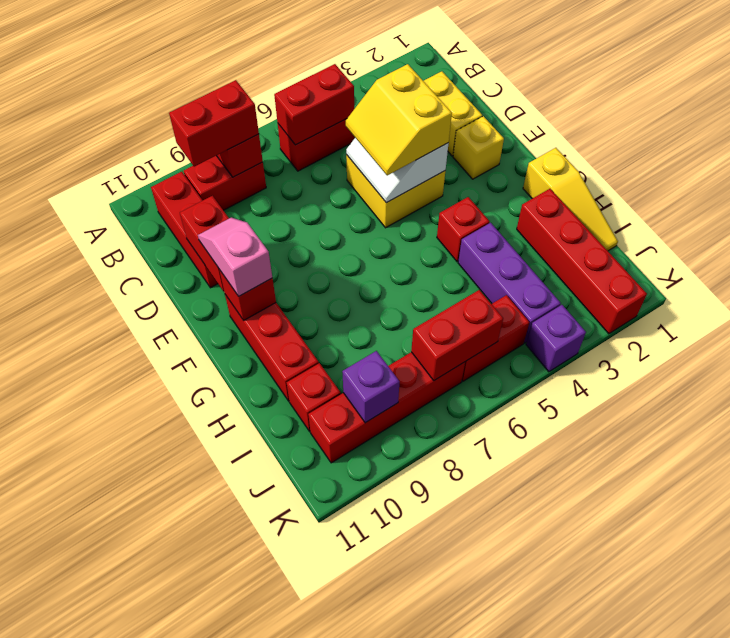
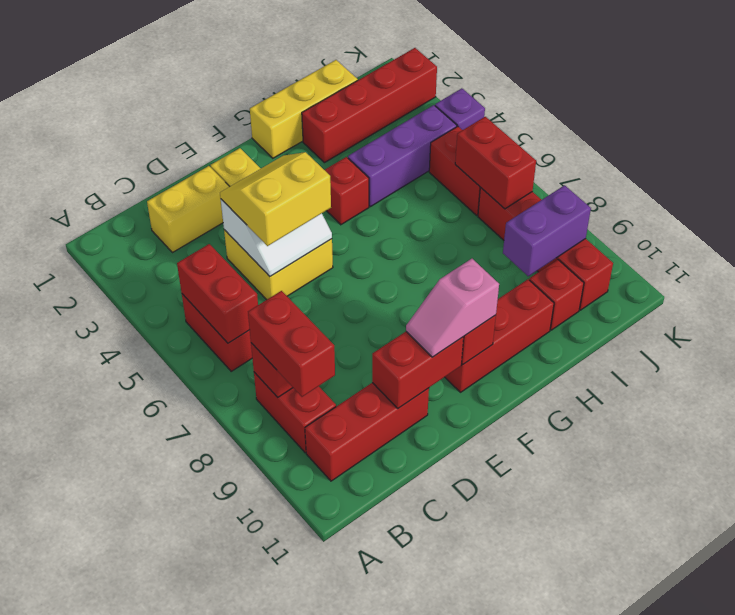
yellow 2x2 slope [346,64,452,175] -> yellow 2x2 slope turned to [220,152,331,246]
yellow 1x3 slope [523,148,618,251] -> yellow 1x3 brick [250,60,358,158]
purple 1x1 brick [342,351,399,423] -> purple 1x2 brick [503,185,591,276]

